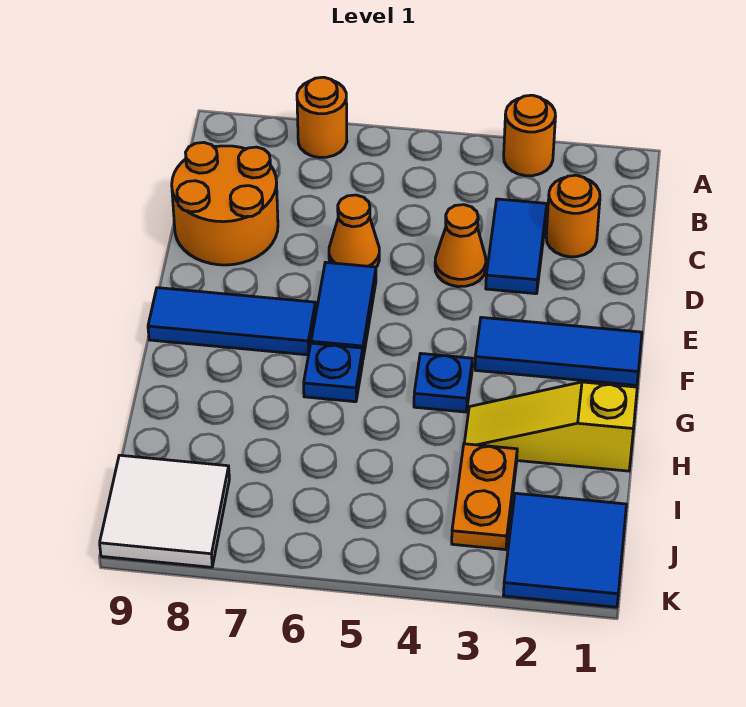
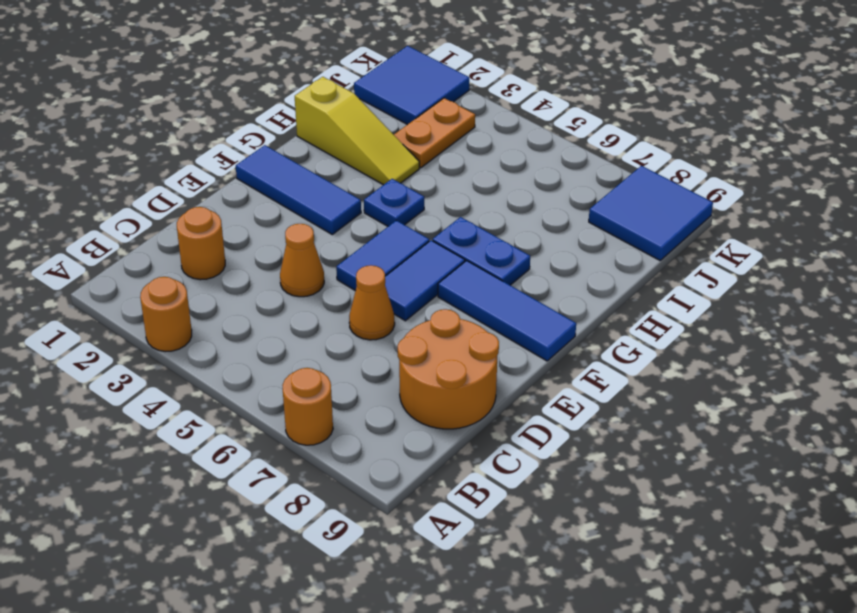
blue 1x2 tile [486,199,547,294] -> blue 1x2 tile moved to [336,220,429,291]
blue 1x1 plate [304,343,363,402] -> blue 1x2 plate [433,217,530,285]
white 2x2 tile [100,455,229,567] -> blue 2x2 tile [589,166,713,260]

